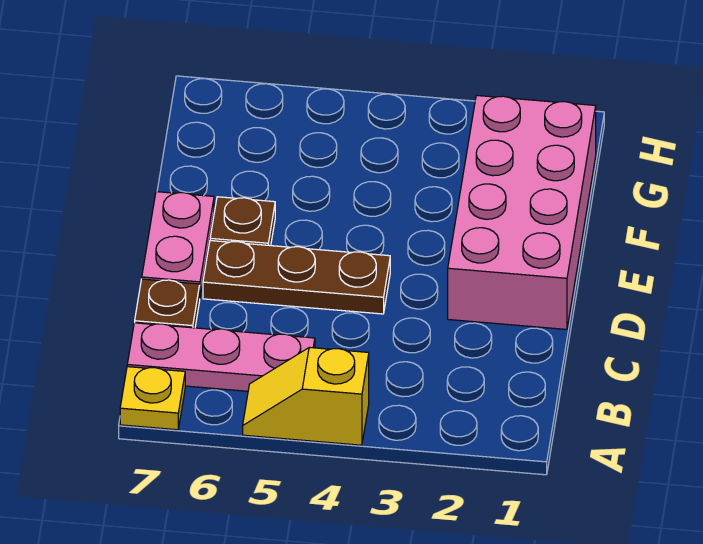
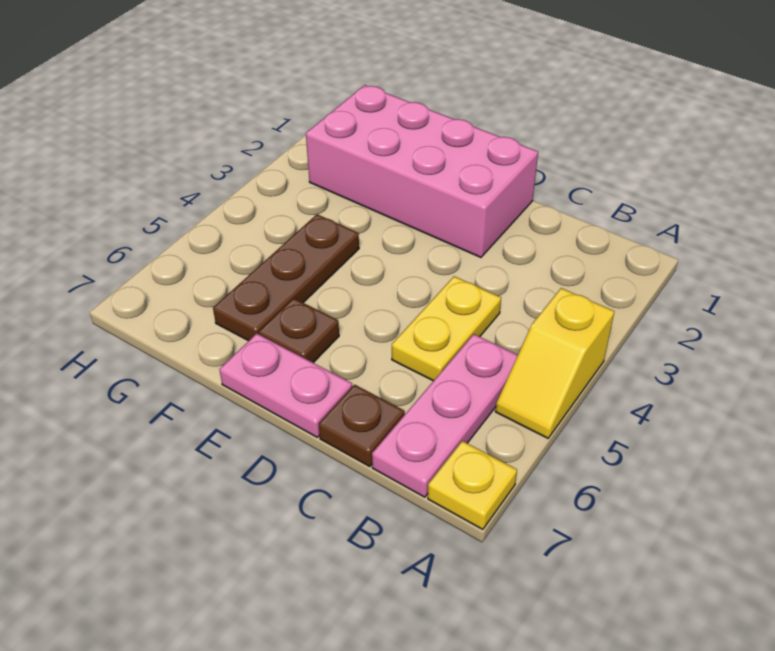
none -> yellow 1x2 plate [392,276,501,381]
brown 1x3 plate [203,241,390,314] -> brown 1x3 plate moved to [213,214,359,341]

